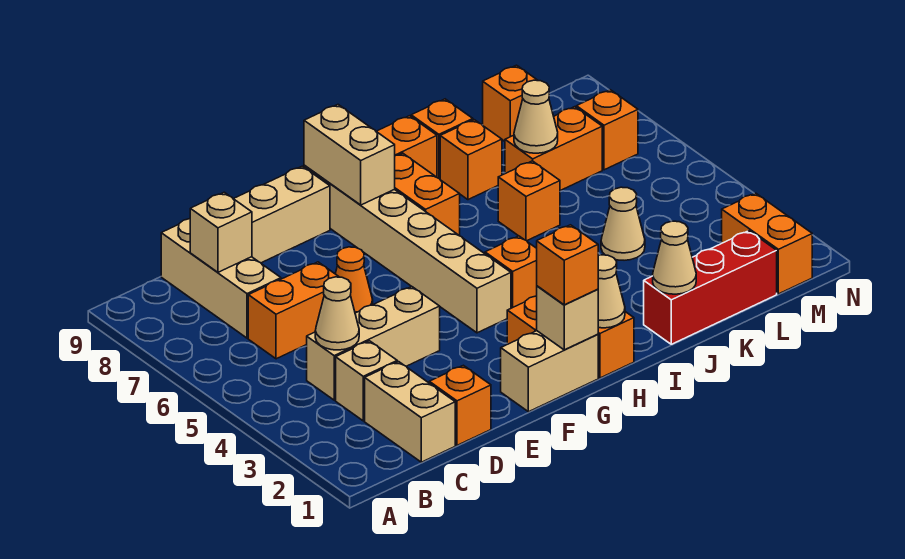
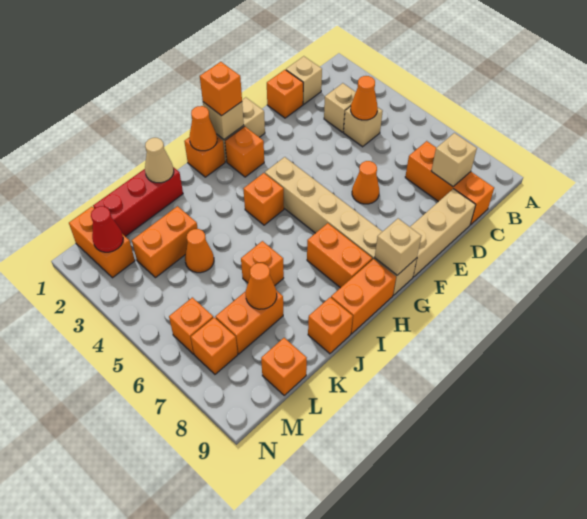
tan 1x2 brick [365,362,455,462] -> tan 1x1 brick [286,56,322,104]
tan 1x3 brick [307,286,440,400] -> tan 1x1 brick [344,106,383,147]
tan 1x1 cone [315,277,359,350] -> orange 1x1 cone [351,76,378,120]
orange 1x2 brick [248,262,339,359] -> orange 1x2 brick moved to [132,206,198,278]
tan 1x3 brick [161,219,281,338] -> orange 1x3 brick [405,141,494,225]
tan 1x2 brick [304,105,395,205] -> tan 1x1 brick [375,219,421,275]
tan 1x1 cone [598,255,625,328] -> orange 1x1 cone [189,106,217,151]
orange 1x1 brick [440,120,502,200] -> orange 1x1 brick moved to [169,297,213,354]
tan 1x1 cone [601,187,645,260] -> orange 1x1 cone [185,229,214,273]
tan 1x1 cone [514,80,558,153] -> orange 1x1 cone [246,263,277,309]
none -> red 1x1 cone [91,206,123,252]

